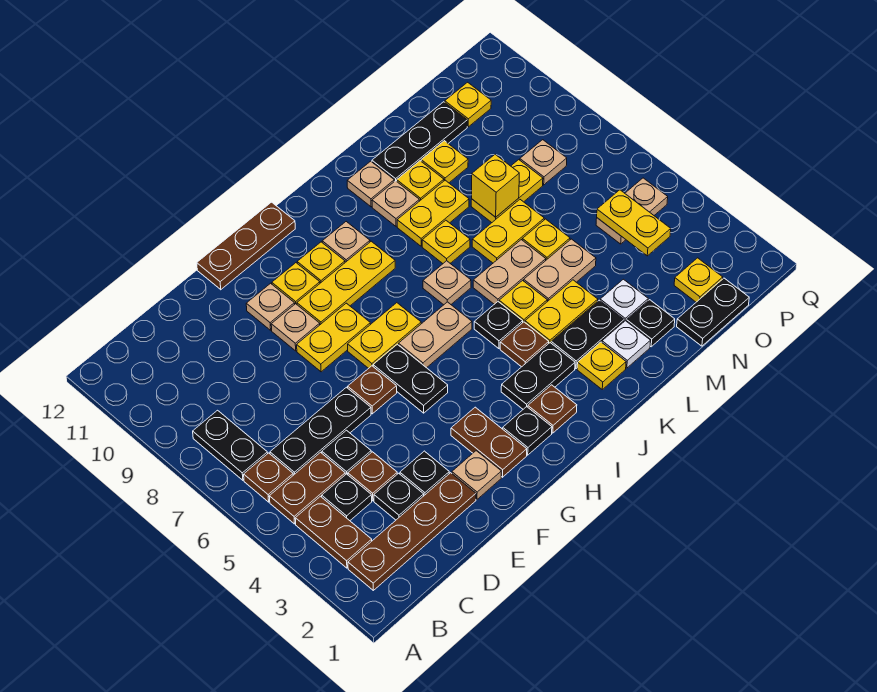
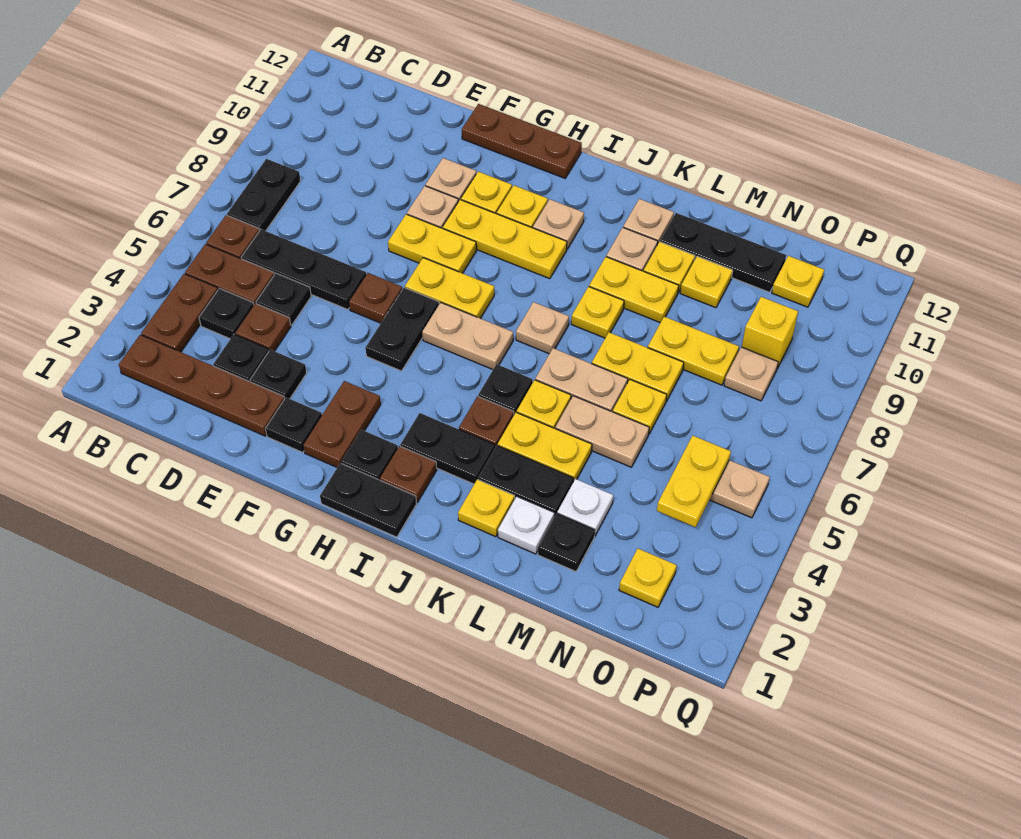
tan 1x1 plate [452,451,501,499] -> black 1x1 plate [266,397,322,452]
yellow 1x1 brick [472,154,519,217] -> yellow 1x1 brick moved to [742,297,798,368]
black 1x2 plate [677,278,749,346] -> black 1x2 plate moved to [320,463,416,537]

